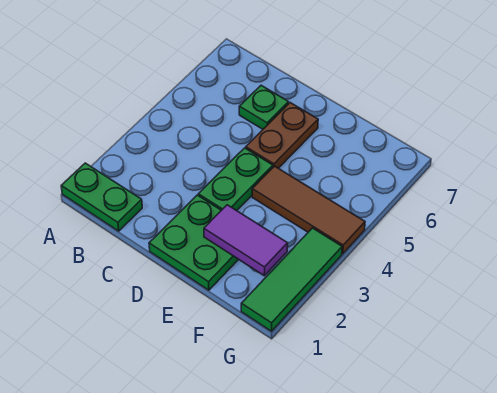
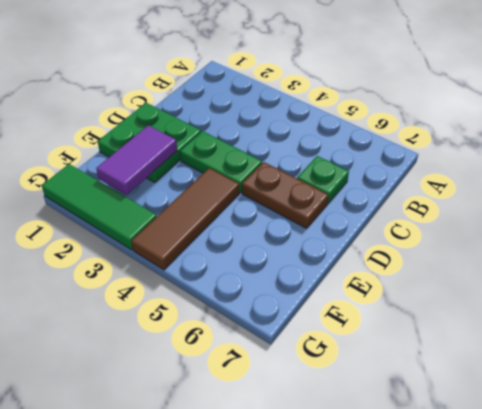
green 1x2 plate [61,163,142,231] -> none

